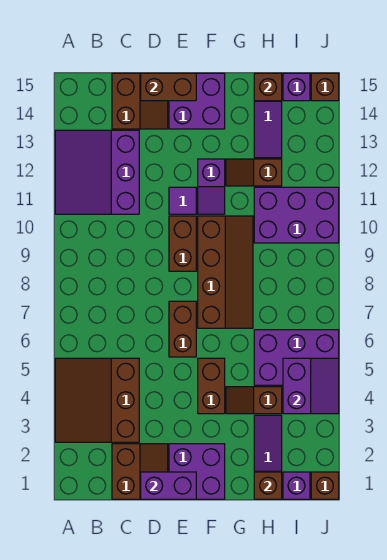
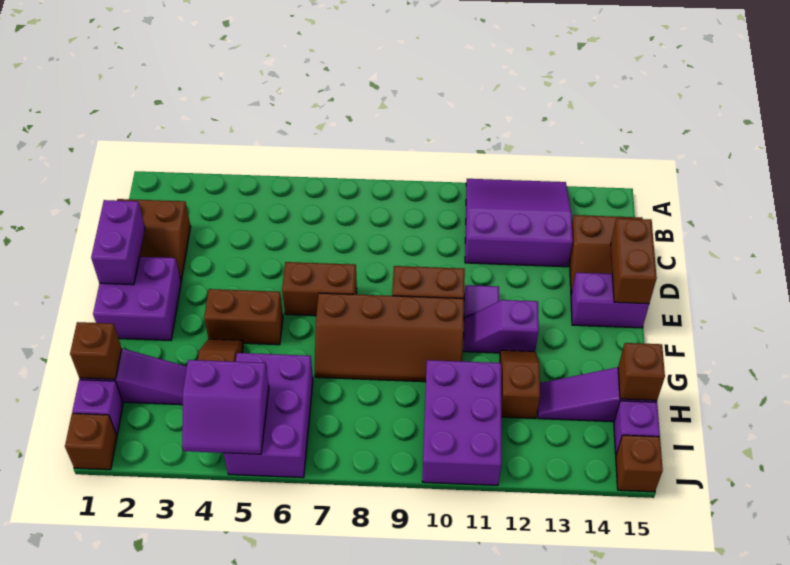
brown 3x3 slope [55,358,139,442] -> none
purple 2x2 brick [169,73,225,129] -> purple 1x2 brick [571,273,649,328]

